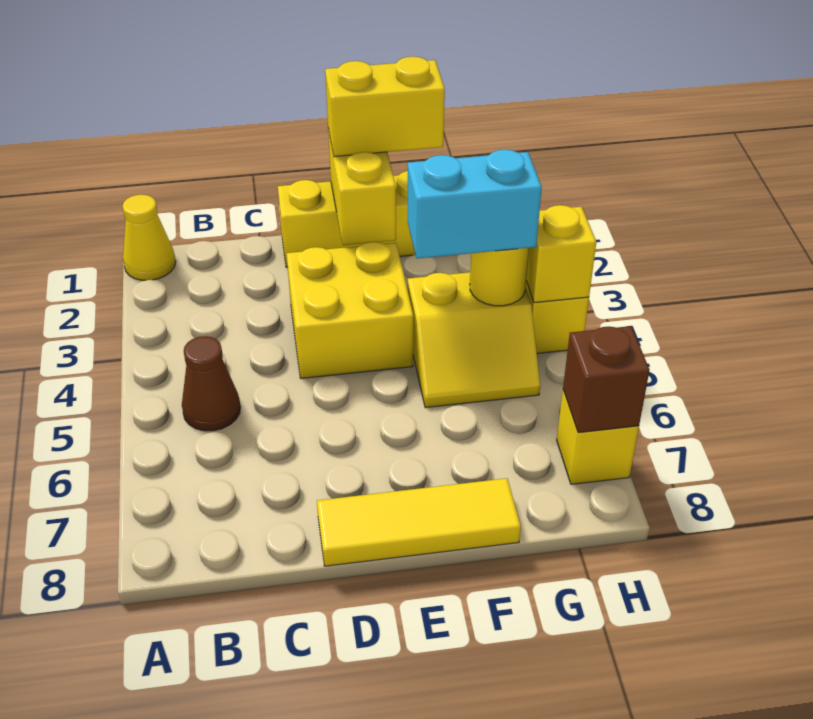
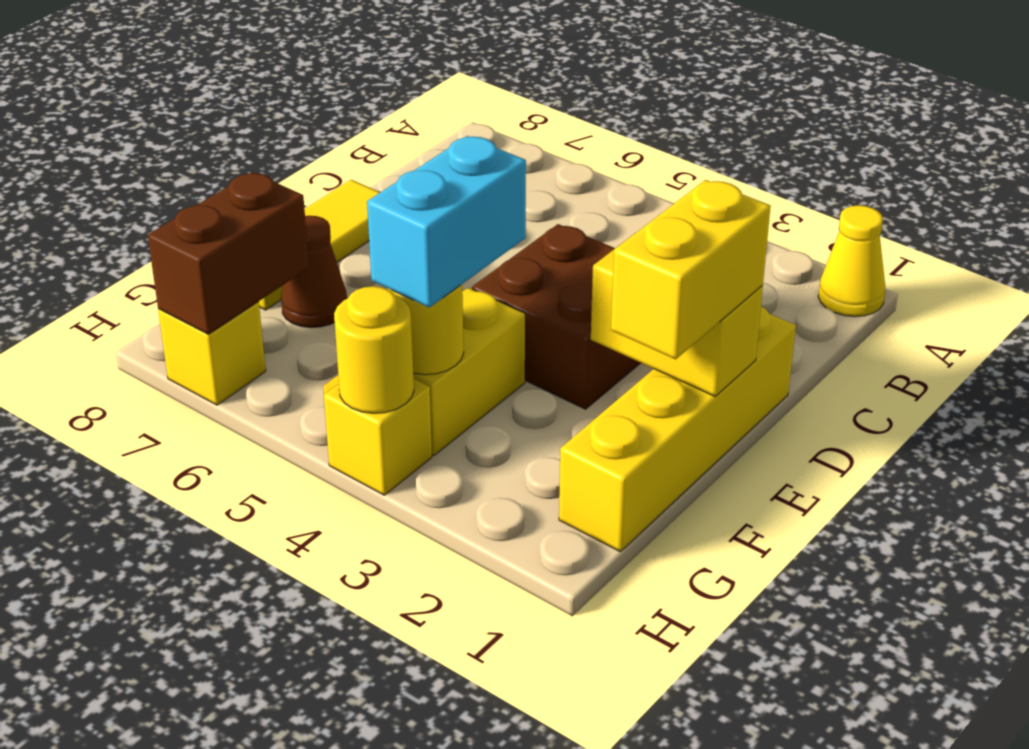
brown 1x1 cone [182,336,241,431] -> brown 1x1 cone moved to [281,216,347,328]
yellow 2x2 brick [286,242,413,378] -> brown 2x2 brick [472,224,640,409]
yellow 1x1 brick [526,205,596,303] -> yellow 1x1 round brick [334,286,414,413]
brown 1x1 brick [563,326,650,433] -> brown 1x2 brick [148,172,309,334]

